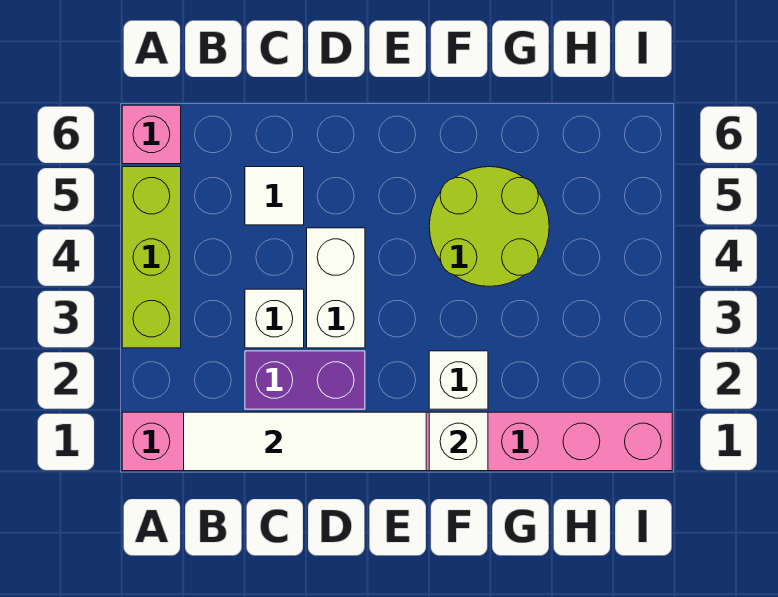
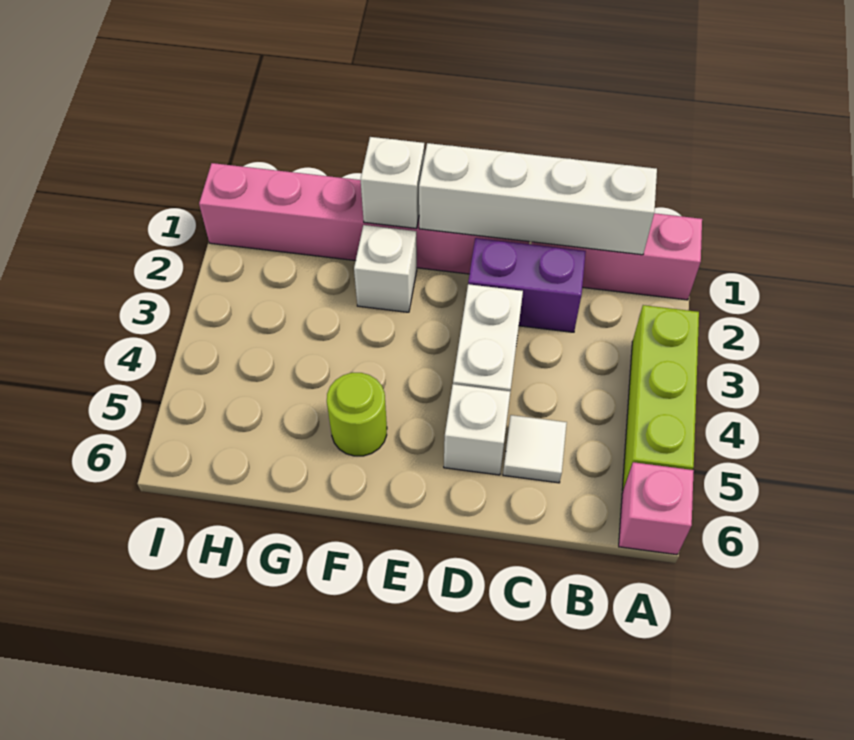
white 1x4 tile [184,412,426,471] -> white 1x4 brick [419,143,657,255]
white 1x1 brick [245,289,304,348] -> white 1x1 brick moved to [444,384,510,475]
lime 2x2 round brick [429,167,549,286] -> lime 1x1 round brick [327,373,387,456]

